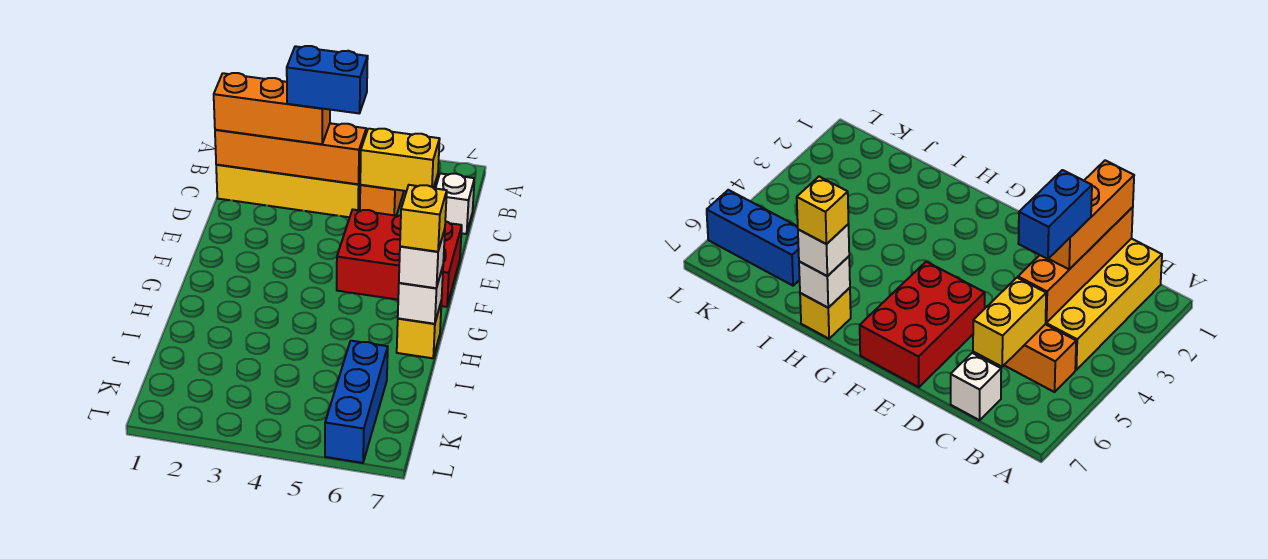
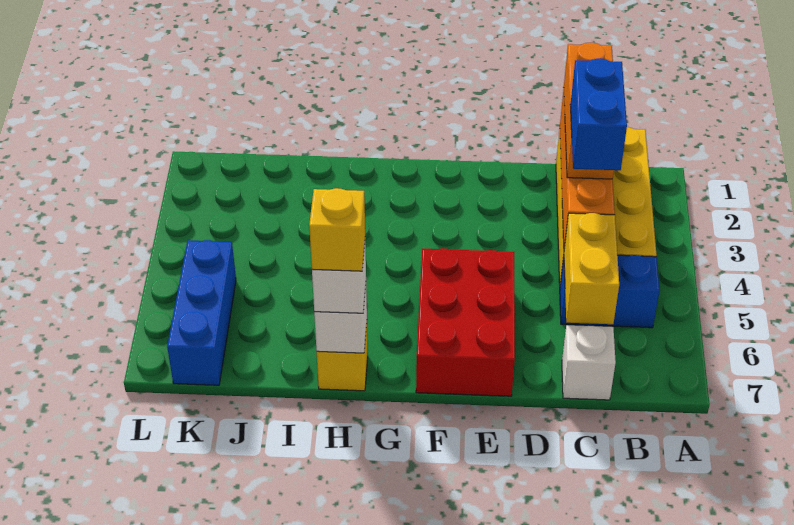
orange 1x2 brick [360,185,404,216] -> blue 1x2 brick [560,255,660,328]
blue 1x3 brick [325,341,388,463] -> blue 1x3 brick turned to [167,240,236,385]

